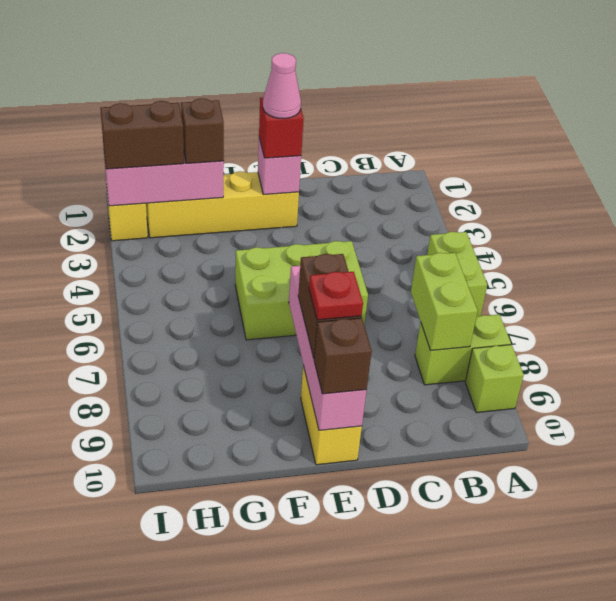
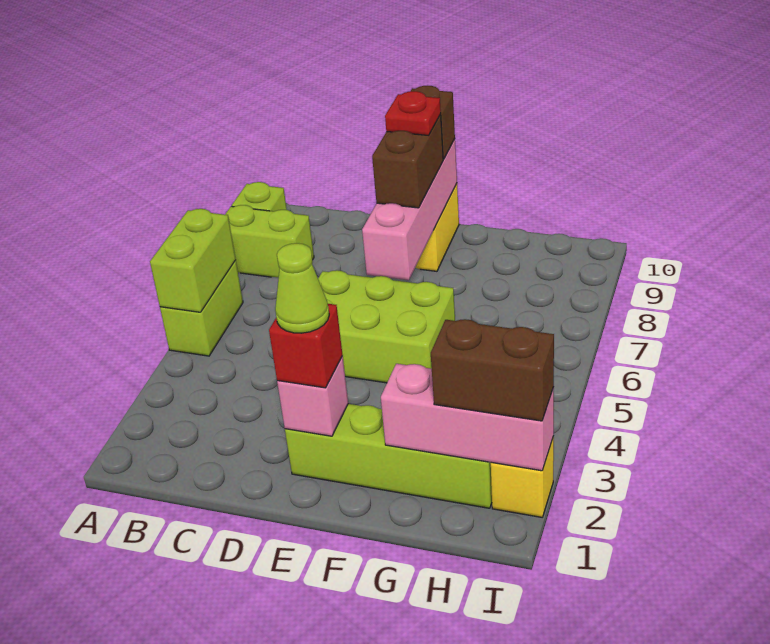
lime 1x2 brick [411,253,477,350] -> lime 1x2 brick moved to [150,209,236,312]
yellow 1x4 brick [146,171,299,238] -> lime 1x4 brick [285,404,492,508]
pink 1x1 cone [263,53,301,119] -> lime 1x1 cone [275,243,329,333]
brown 1x1 brick [181,99,224,163] -> none

